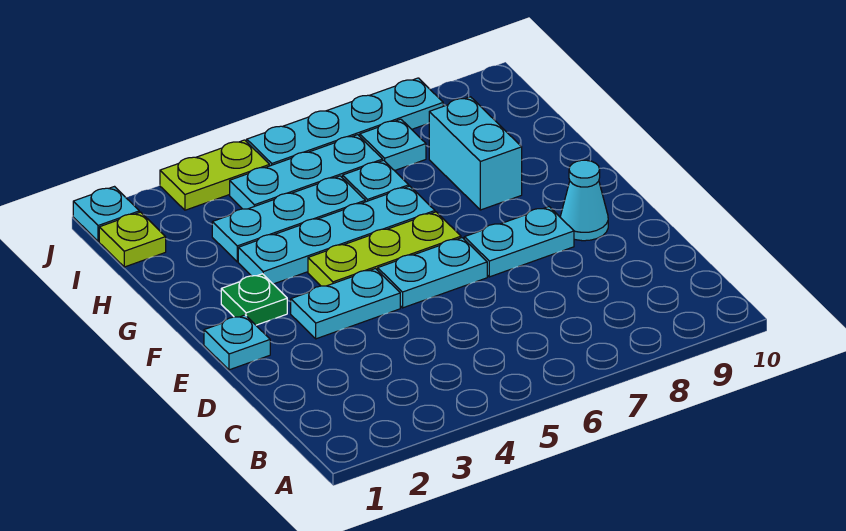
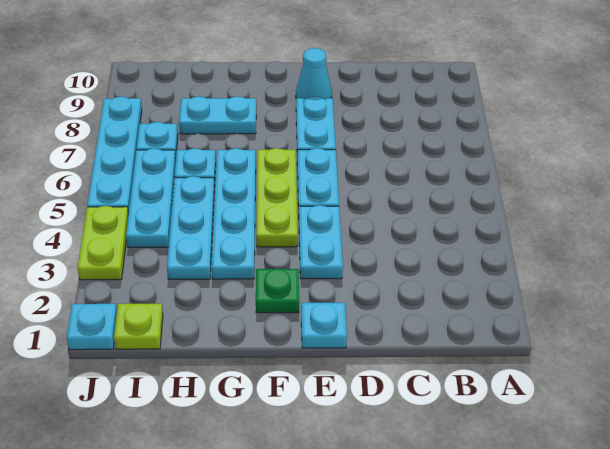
cyan 1x2 brick [429,97,522,210] -> cyan 1x2 plate [179,96,256,134]

